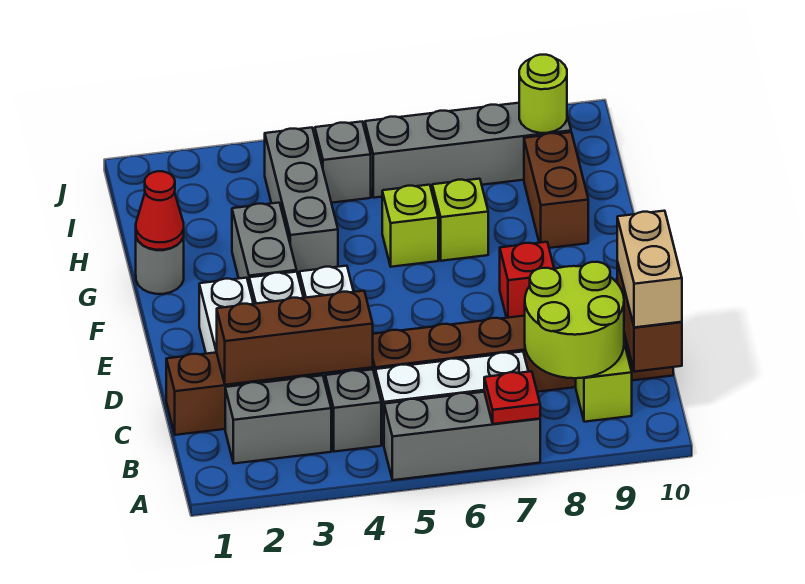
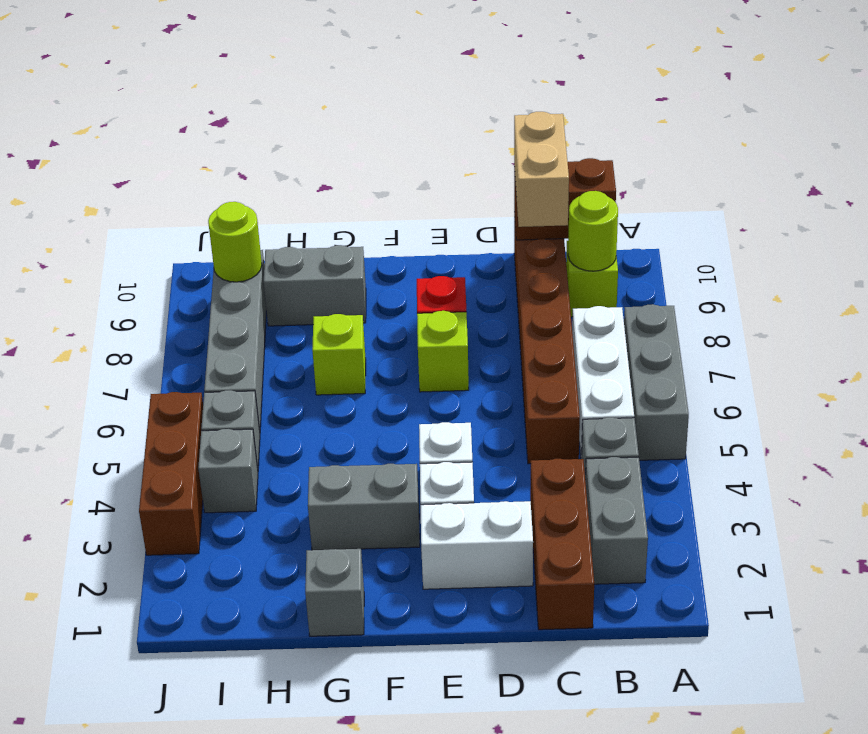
red 1x1 plate [484,371,540,424] -> none
lime 2x2 round brick [525,262,624,378] -> lime 1x1 round brick [568,191,618,271]
tan 1x2 brick [617,211,682,327] -> tan 1x2 brick turned to [514,112,569,227]
brown 1x3 brick [217,291,373,385] -> brown 1x3 brick moved to [139,392,203,555]
grey 1x1 round brick [136,237,184,294] -> grey 1x1 brick [305,549,364,636]
red 1x1 cone [136,171,184,250] -> none
grey 1x3 brick [265,128,338,278] -> grey 1x1 brick [198,429,258,513]
lime 1x1 brick [382,185,438,267] -> lime 1x1 brick moved to [417,311,469,392]
brown 1x2 brick [524,132,588,248] -> grey 1x2 brick [264,245,366,326]

